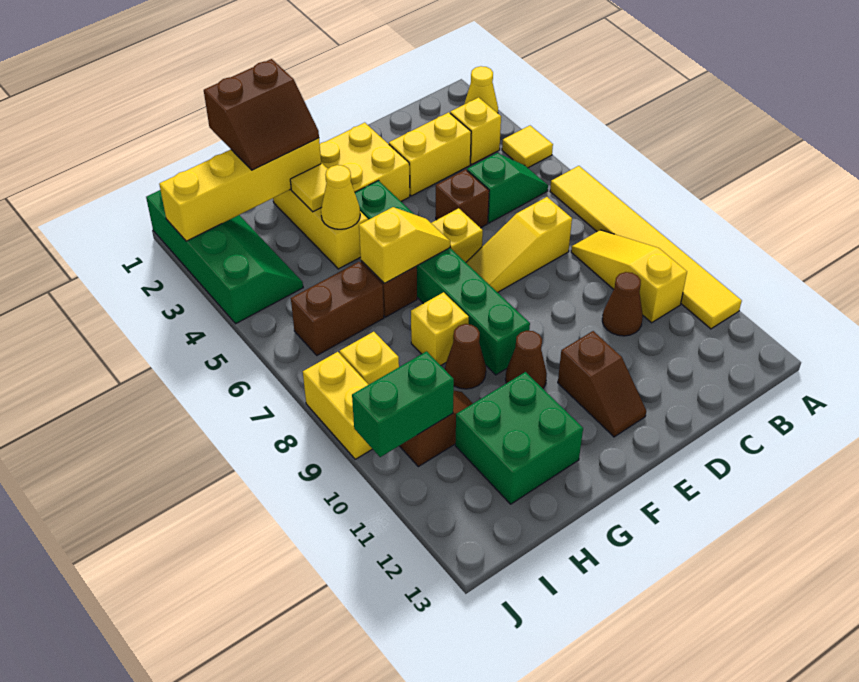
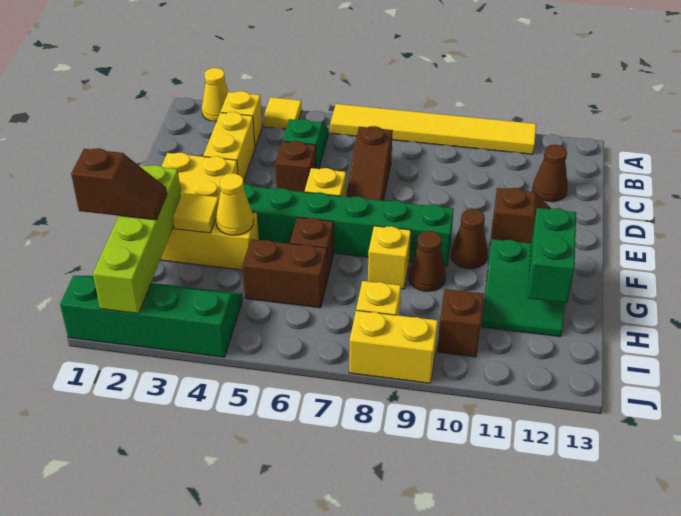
yellow 1x3 slope [571,230,687,323] -> none
yellow 1x3 slope [466,197,572,292] -> brown 1x3 slope [346,126,393,201]
brown 1x1 cone [602,272,643,336] -> brown 1x1 cone moved to [532,145,568,202]
yellow 1x2 slope [359,207,450,283] -> none
brown 2x2 slope [204,59,319,170] -> brown 1x2 slope [71,148,167,220]
yellow 1x4 brick [159,138,321,241] -> lime 1x4 brick [93,165,181,314]
green 2x2 brick [455,372,583,504] -> green 2x2 slope [482,239,565,337]
brown 1x2 brick [291,262,384,355] -> brown 1x2 brick turned to [242,239,327,308]
green 1x2 brick [352,351,454,457] -> green 1x2 brick moved to [528,208,576,303]

